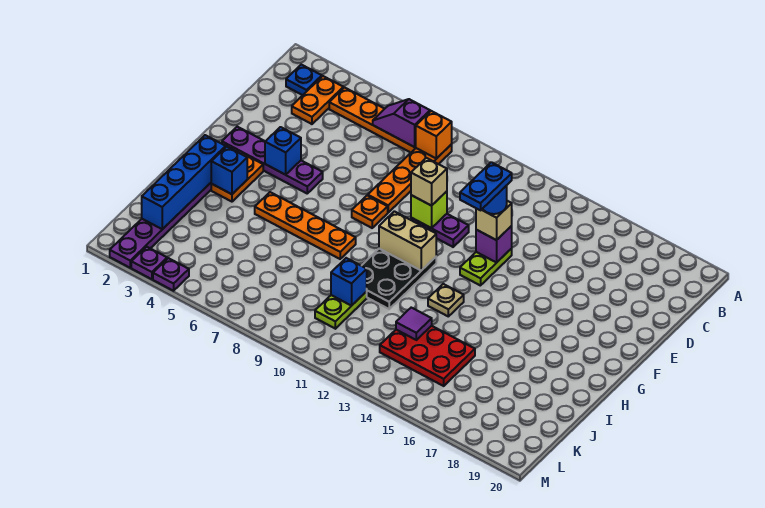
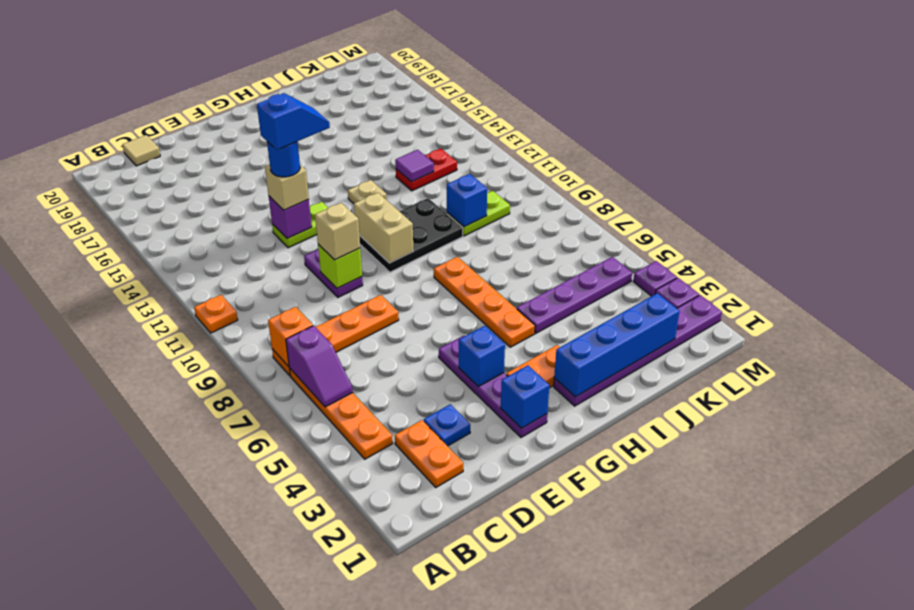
blue 1x1 plate [286,65,322,95] -> blue 1x1 plate moved to [424,404,470,446]
orange 1x2 plate [292,76,343,124] -> orange 1x2 plate turned to [395,420,463,487]
none -> tan 1x1 tile [122,135,160,166]
blue 1x2 plate [460,162,512,210] -> blue 1x2 slope [257,93,330,150]
orange 1x1 plate [352,195,388,228] -> orange 1x1 plate moved to [194,295,238,333]
blue 1x1 brick [211,147,247,194] -> blue 1x1 brick moved to [501,365,549,428]
none -> purple 1x4 plate [517,257,632,333]
red 2x3 plate [380,326,475,386] -> red 1x2 plate [396,149,457,191]

